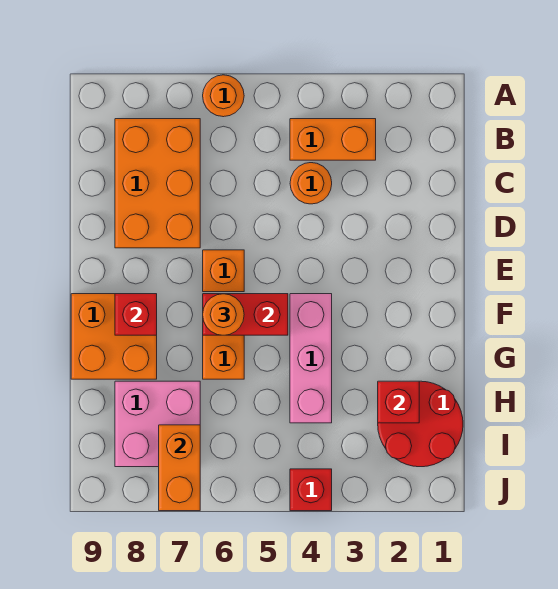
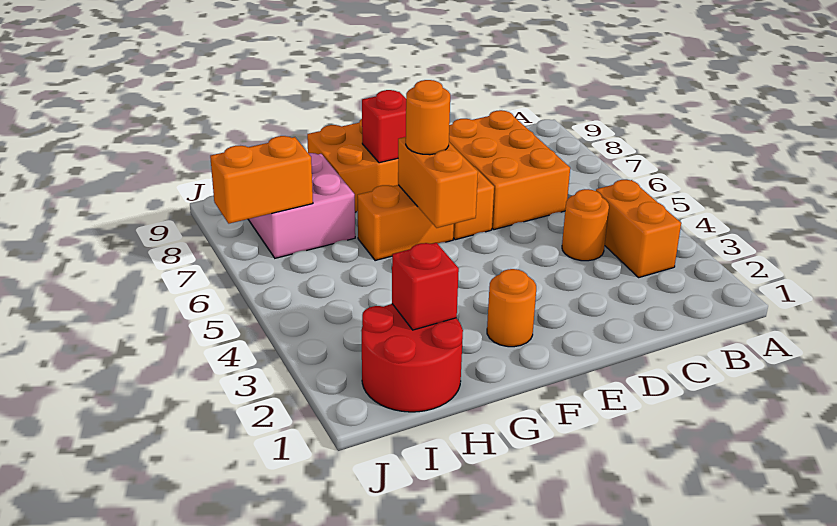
orange 1x1 round brick [203,75,244,117] -> orange 1x1 round brick moved to [487,269,536,347]
orange 2x3 brick [115,119,200,248] -> orange 2x3 brick turned to [449,110,570,230]
pink 1x3 brick [290,294,332,423] -> none
red 1x2 brick [203,294,288,335] -> orange 1x2 brick [398,137,478,228]
red 1x1 brick [290,469,332,511] -> none

